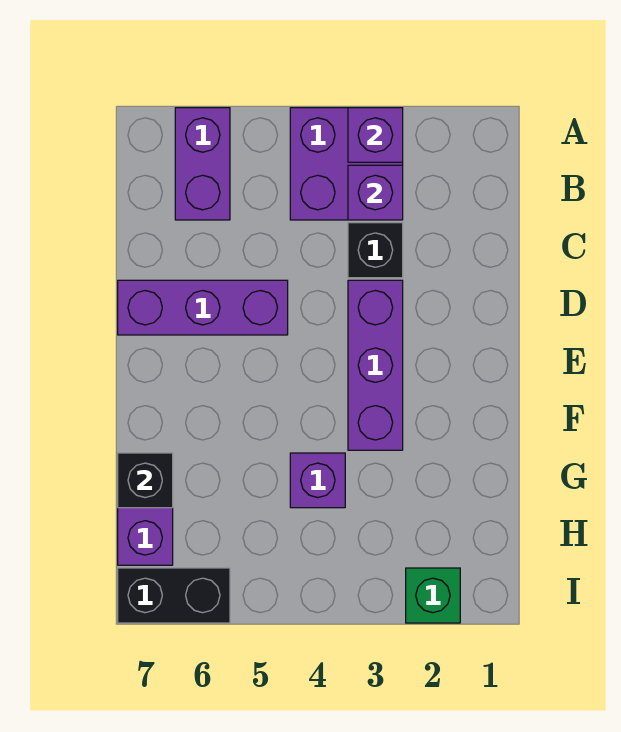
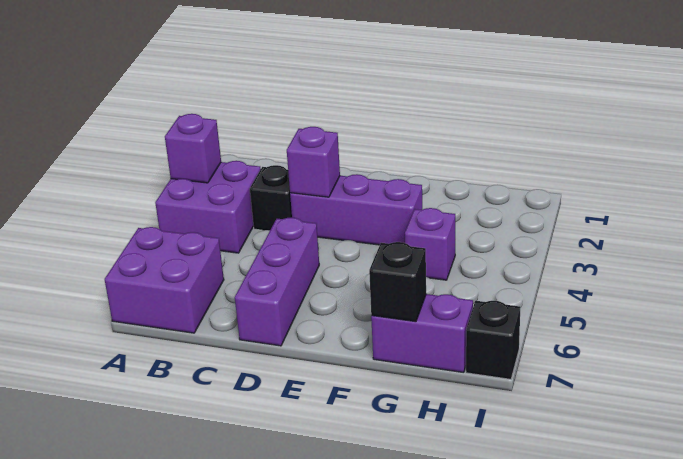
purple 1x2 brick [175,108,230,220] -> purple 2x2 brick [105,227,224,333]
purple 1x1 brick [348,165,403,220] -> purple 1x1 brick moved to [287,127,340,197]
green 1x1 brick [406,568,460,623] -> none
black 1x2 brick [118,568,230,623] -> black 1x1 brick [466,301,520,379]

